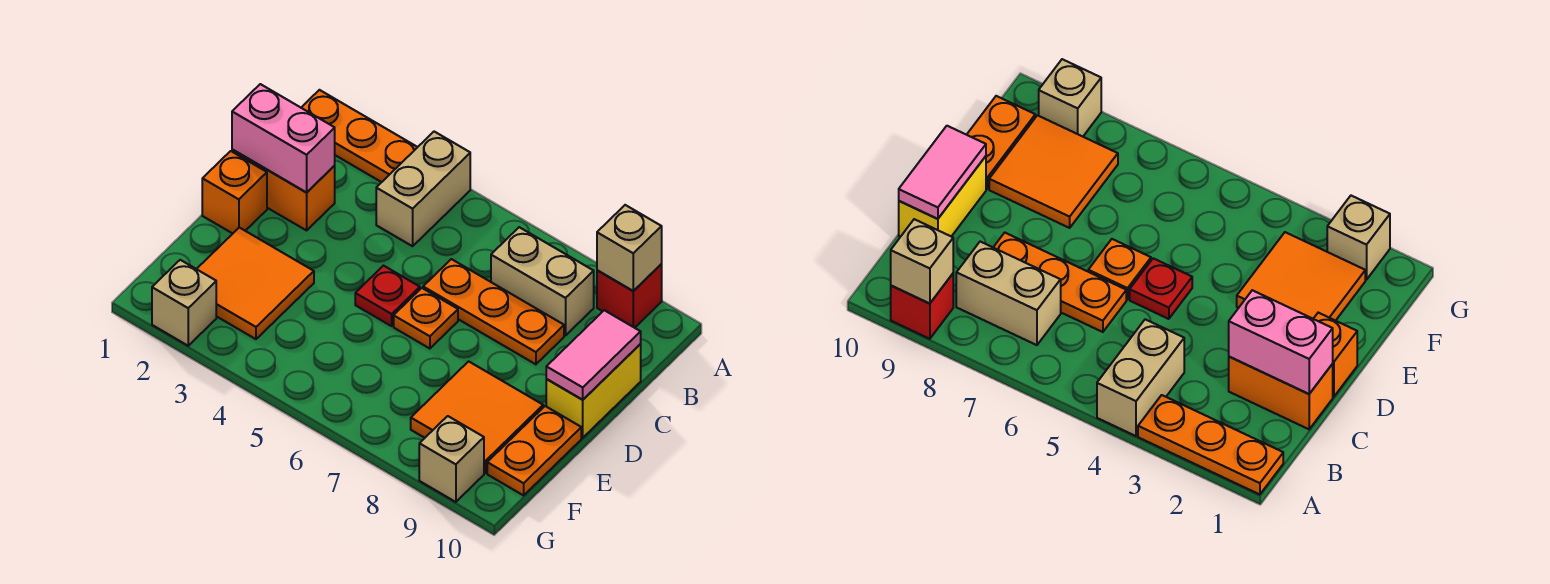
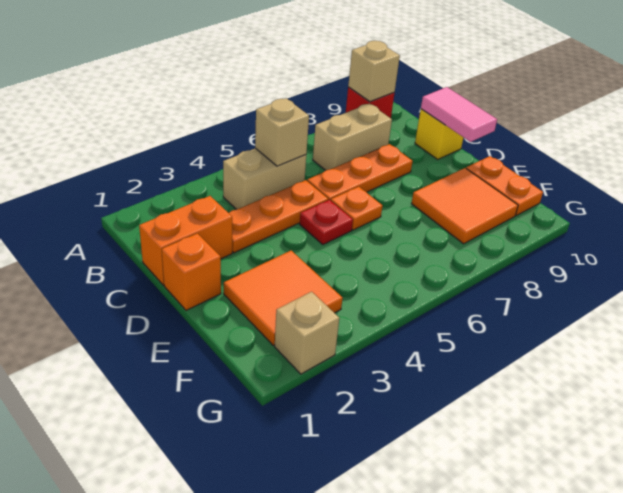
orange 1x3 plate [301,90,417,182] -> orange 1x3 plate moved to [229,180,328,253]
tan 1x2 brick [376,132,470,246] -> tan 1x2 brick turned to [223,148,306,210]
pink 1x2 brick [232,84,335,193] -> none
yellow 1x2 brick [546,344,641,438] -> yellow 1x1 brick [415,109,464,159]
tan 1x1 brick [419,416,484,502] -> tan 1x1 brick moved to [255,98,309,166]

